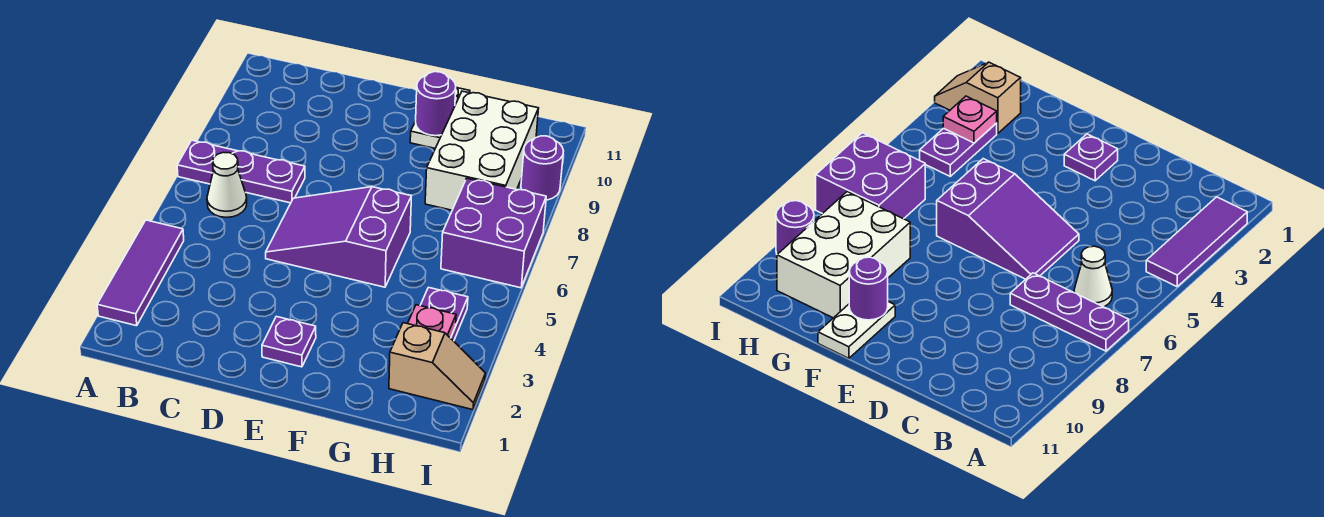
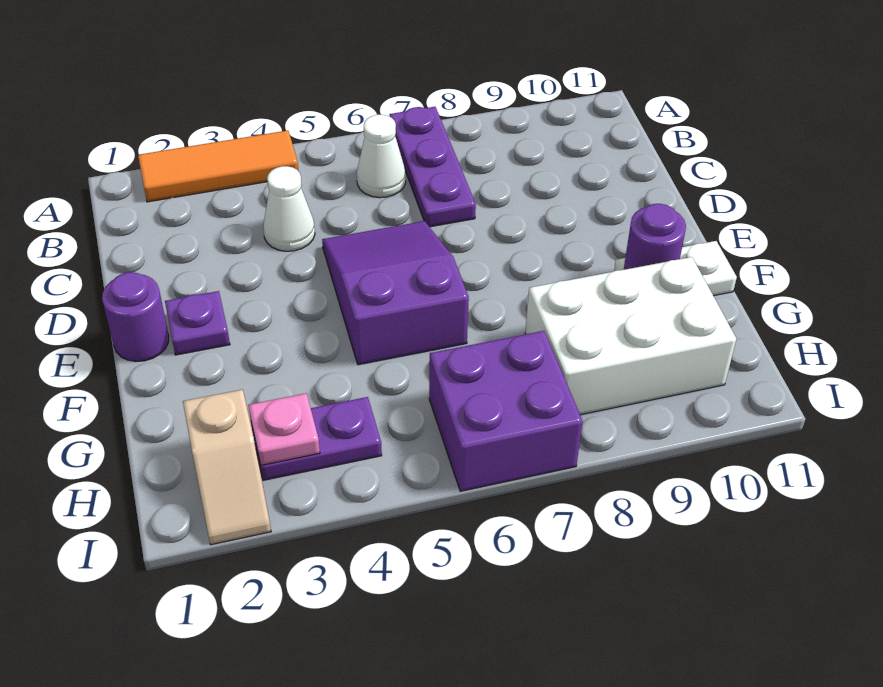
purple 1x3 tile [97,220,184,326] -> orange 1x3 tile [138,130,299,202]
none -> white 1x1 cone [263,166,315,251]
purple 1x1 round brick [521,136,563,200] -> purple 1x1 round brick moved to [102,272,169,361]

